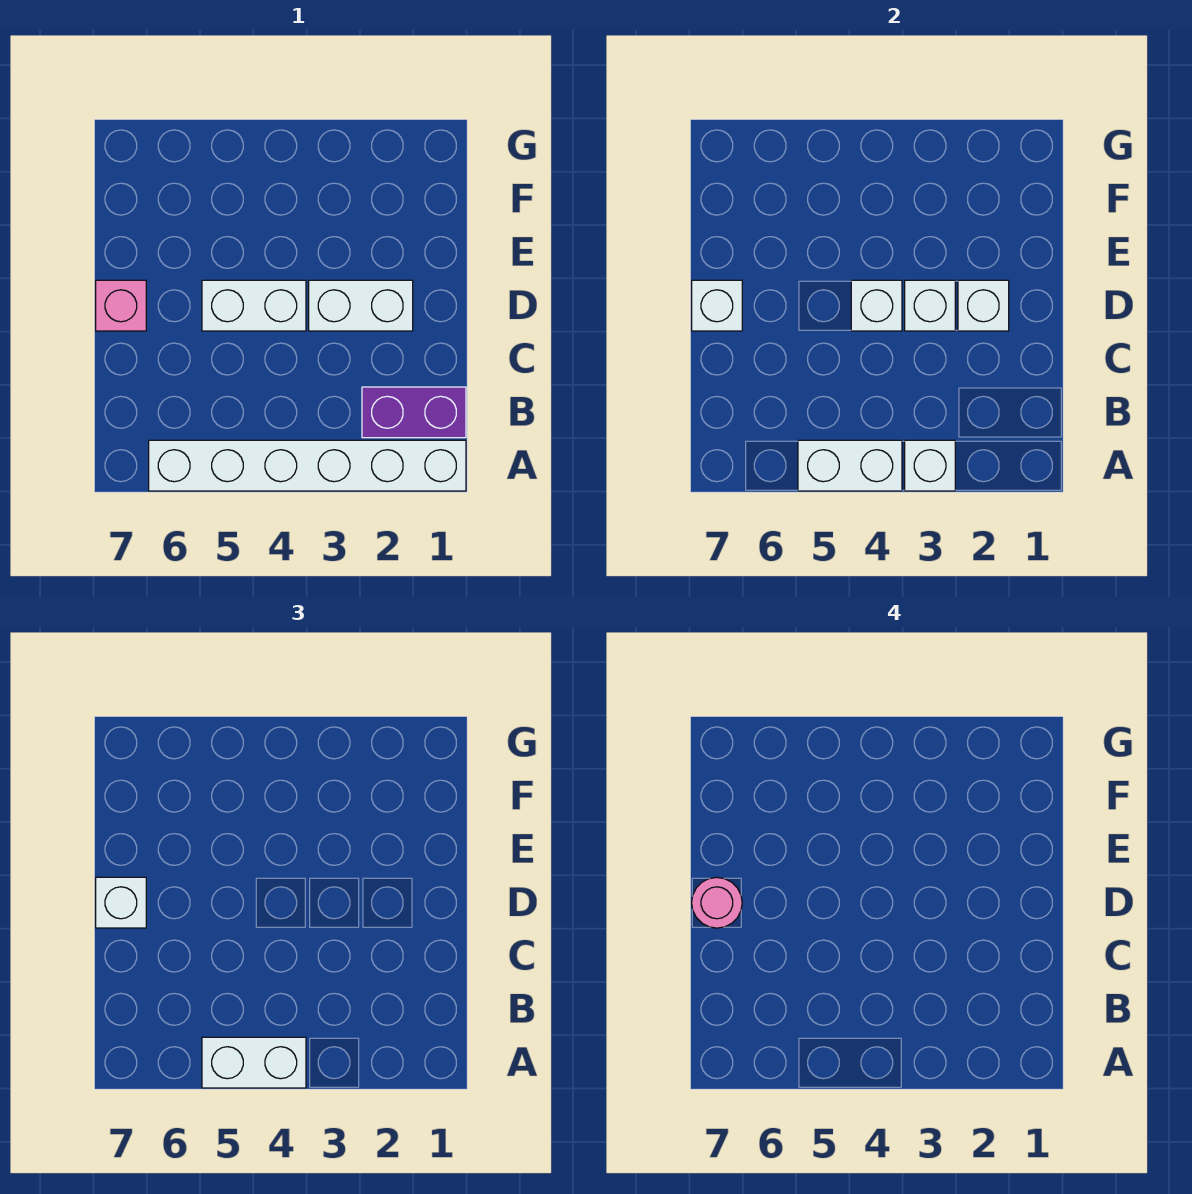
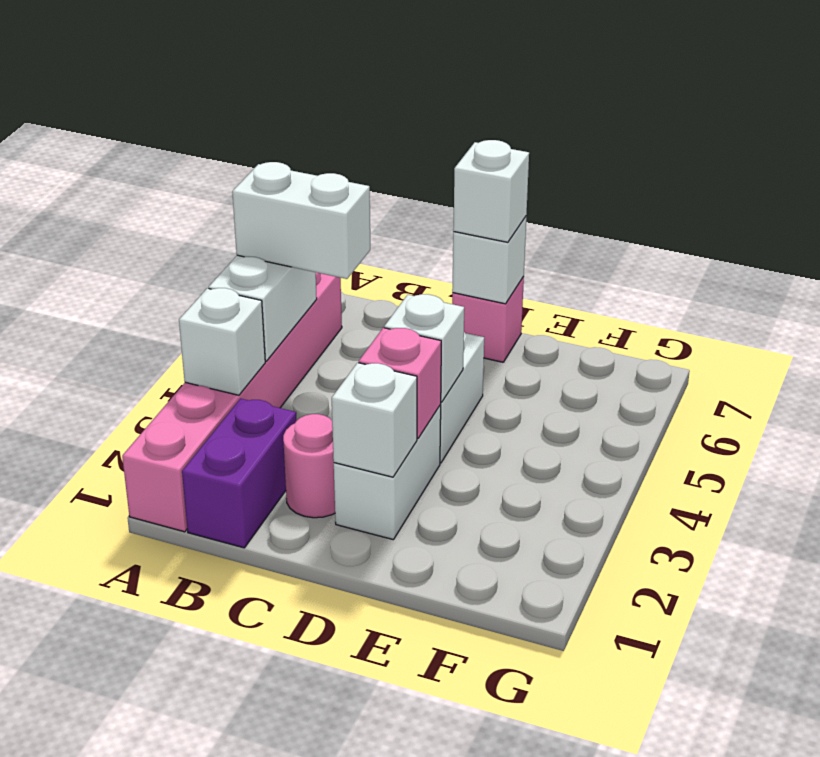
white 1x6 brick [149,440,466,491] -> pink 1x6 brick [122,272,342,532]
white 1x2 brick [202,1037,306,1088] -> white 1x2 brick turned to [232,162,370,279]
white 1x1 brick [905,280,955,331] -> pink 1x1 brick [359,328,441,439]
pink 1x1 round brick [692,877,742,928] -> pink 1x1 round brick moved to [283,414,335,518]

